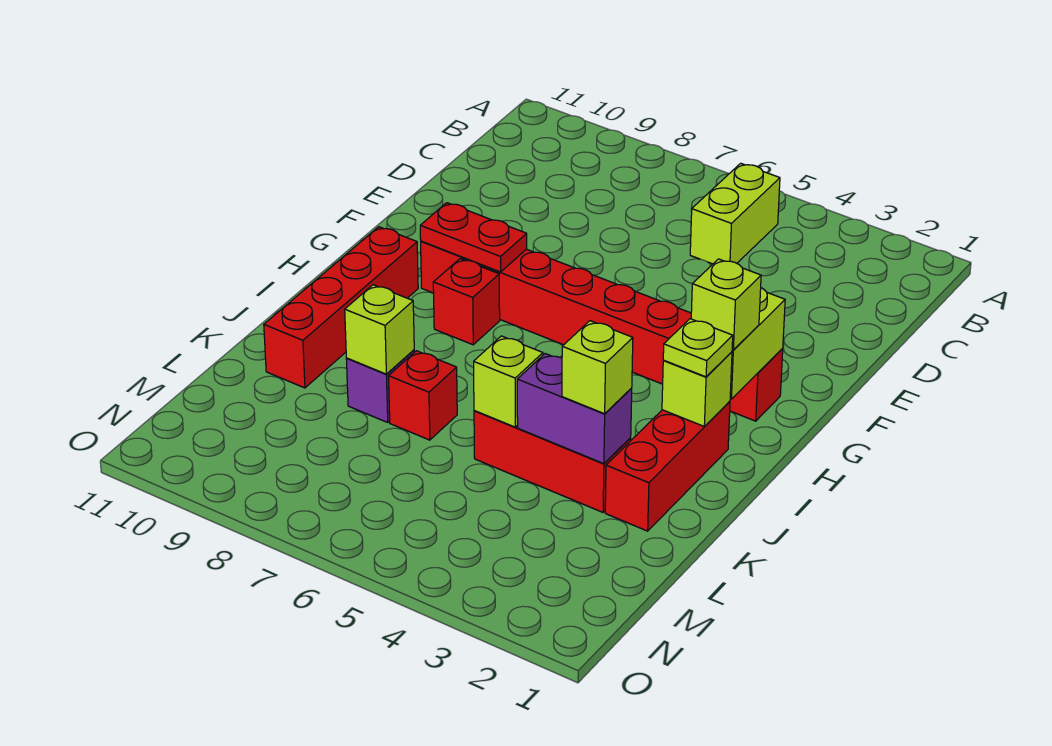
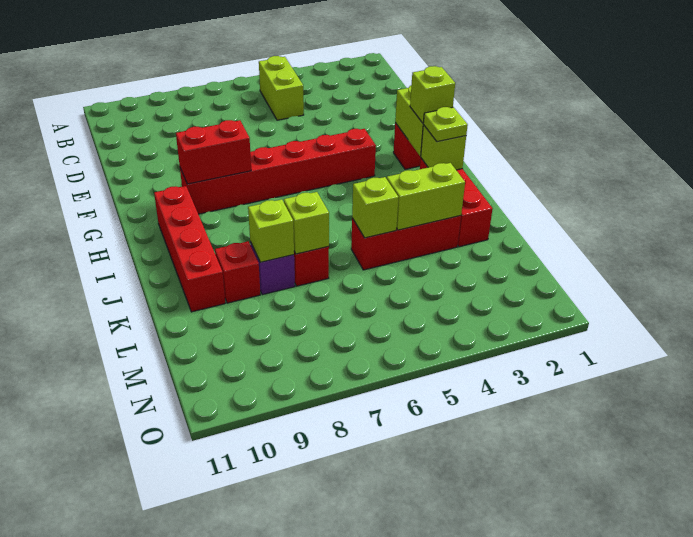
red 1x2 plate [420,203,527,272] -> red 1x2 brick [176,120,251,184]
red 1x1 brick [433,259,500,345] -> red 1x1 brick moved to [215,241,260,303]
purple 1x2 brick [517,354,632,464] -> lime 1x2 brick [387,163,465,230]
lime 1x1 brick [562,321,633,414] -> lime 1x1 brick moved to [284,192,329,254]

